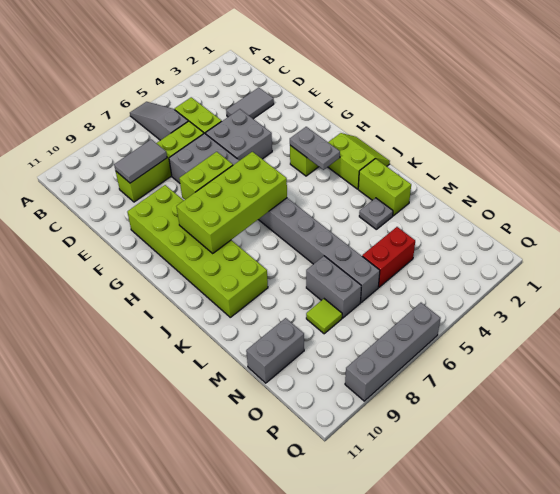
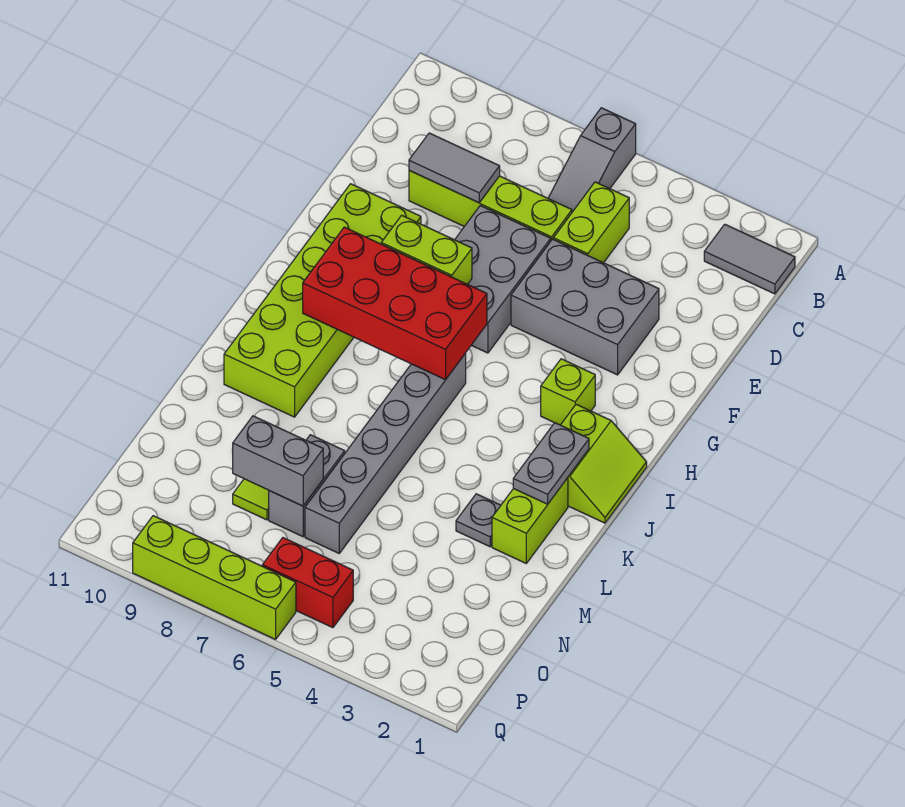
grey 1x3 slope [130,102,188,140] -> grey 1x3 slope turned to [548,108,636,212]
grey 1x2 tile [226,88,274,119] -> grey 1x2 tile moved to [704,224,795,294]
grey 2x2 brick [206,109,272,161] -> grey 2x3 brick [511,239,659,375]
grey 1x2 plate [290,127,340,170] -> grey 1x2 plate moved to [513,423,589,504]
lime 2x4 brick [176,152,287,253] -> red 2x4 brick [303,227,487,380]
red 1x2 brick [362,227,415,287] -> red 1x2 brick moved to [262,538,353,628]
grey 1x2 brick [246,318,304,383] -> grey 1x2 brick moved to [233,416,323,506]
grey 1x4 brick [345,303,441,401] -> lime 1x4 brick [133,516,296,639]

